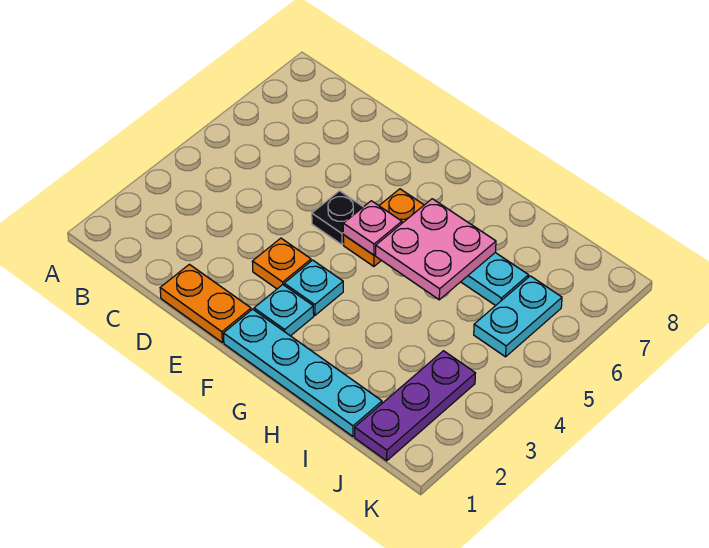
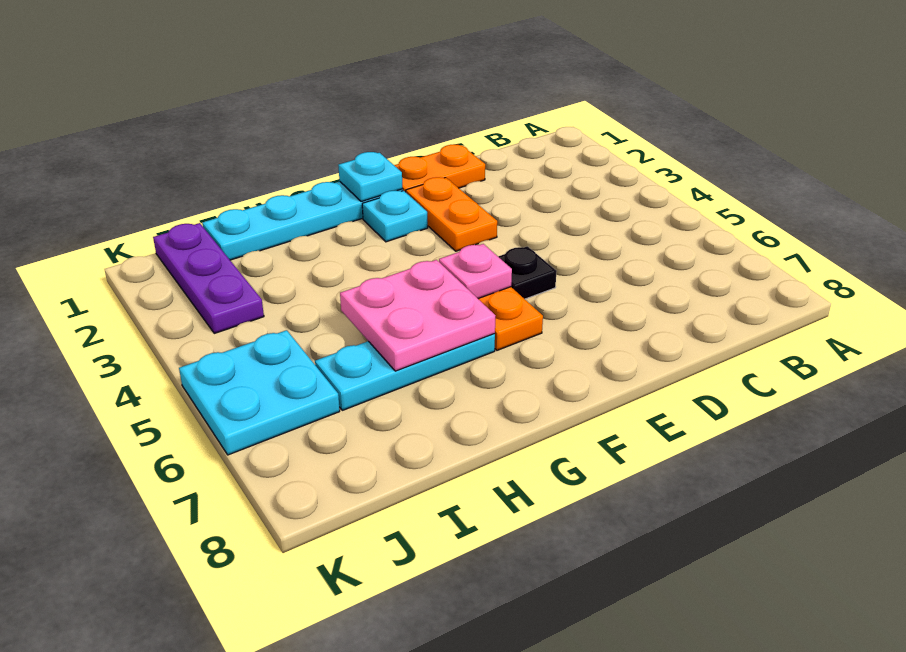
orange 1x1 plate [252,238,311,289] -> orange 1x2 plate [406,177,497,251]
cyan 1x1 plate [284,260,343,315] -> cyan 1x1 plate moved to [338,152,403,202]
cyan 1x2 plate [474,276,562,357] -> cyan 2x2 plate [179,330,340,455]

